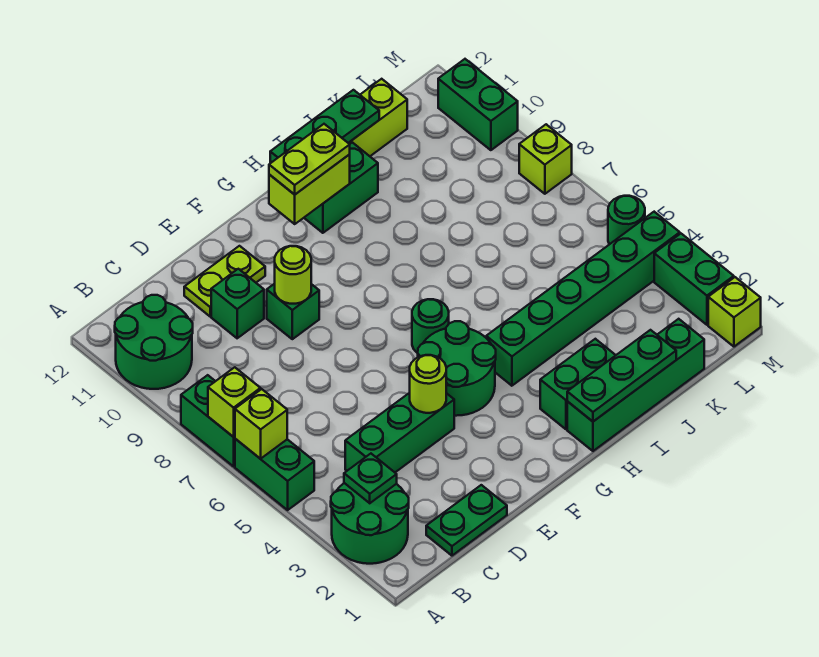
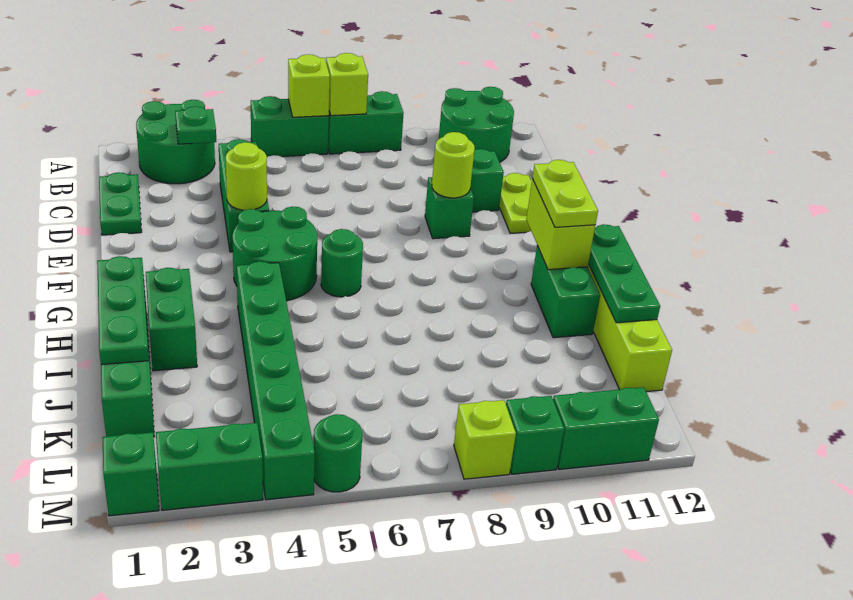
lime 1x1 brick [708,277,761,347] -> green 1x1 brick [103,432,159,516]
none -> green 1x1 brick [506,396,564,474]

